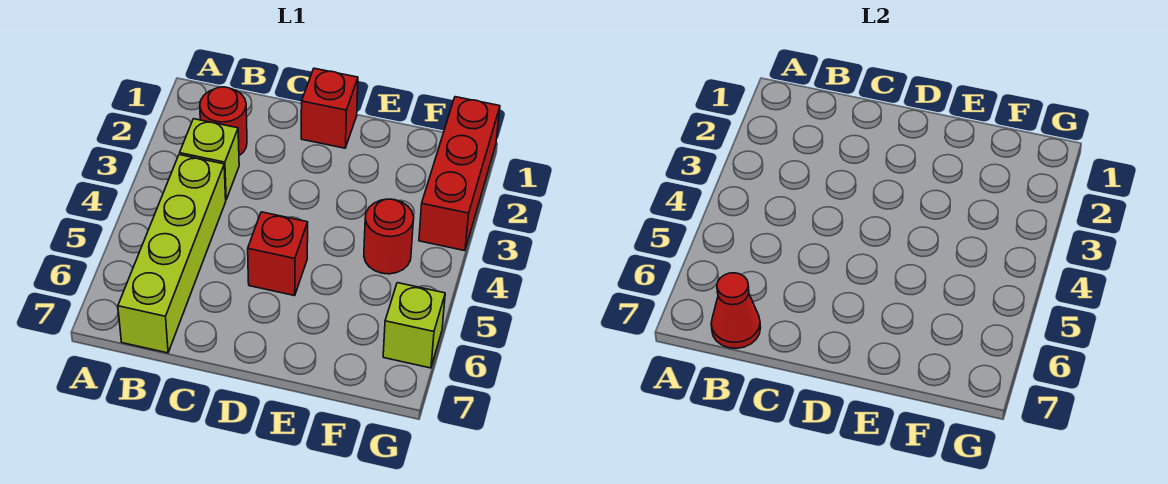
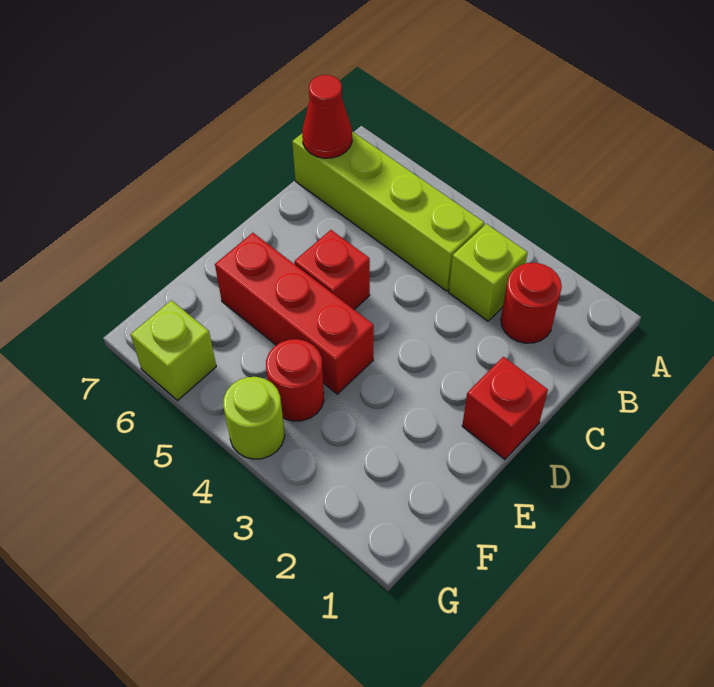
red 1x3 brick [419,97,500,251] -> red 1x3 brick moved to [215,233,374,394]
none -> lime 1x1 round brick [223,377,285,459]

